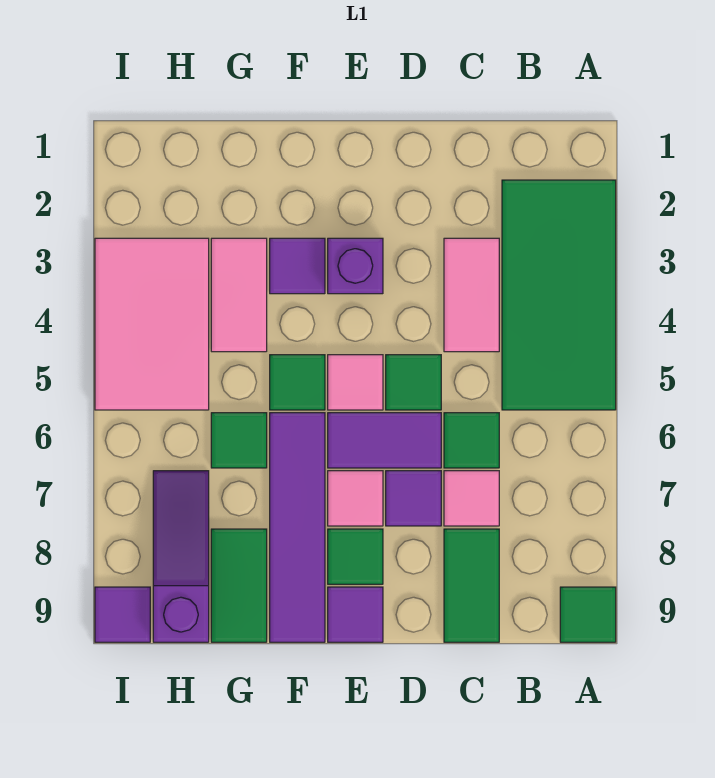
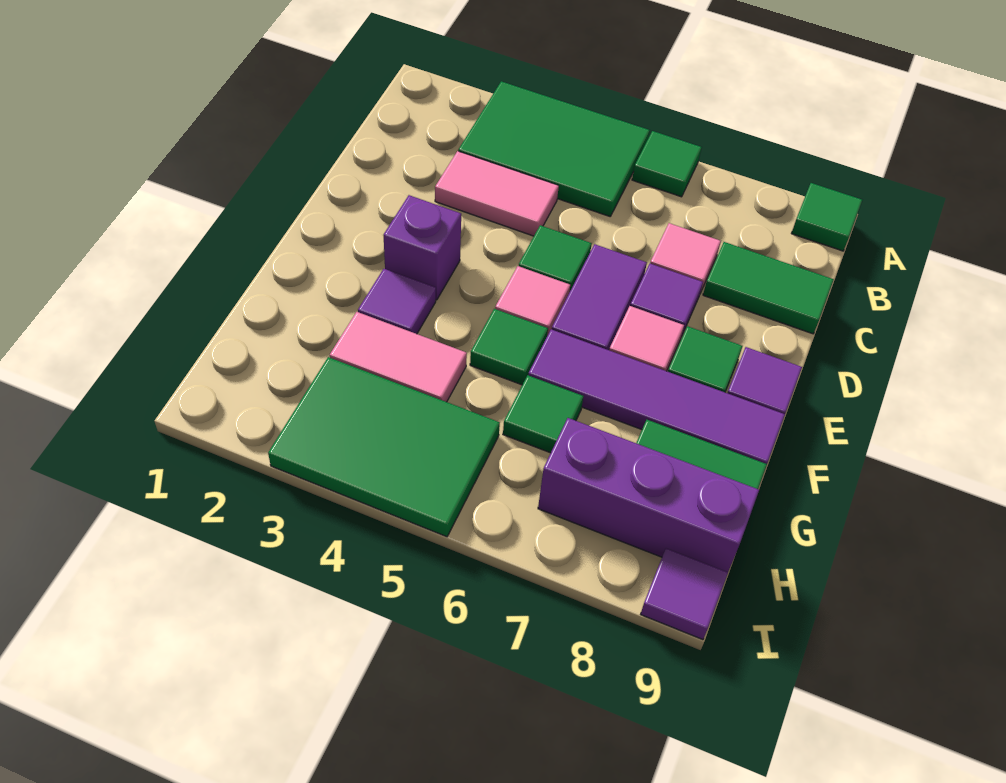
green 2x4 tile [502,180,616,410] -> green 2x3 tile [458,81,650,216]
green 1x1 tile [444,413,499,468] -> green 1x1 tile moved to [632,131,702,197]
pink 2x3 tile [95,238,209,410] -> green 2x3 tile [268,357,500,537]
purple 1x3 slope [153,471,209,642] -> purple 1x3 brick [538,418,759,572]

